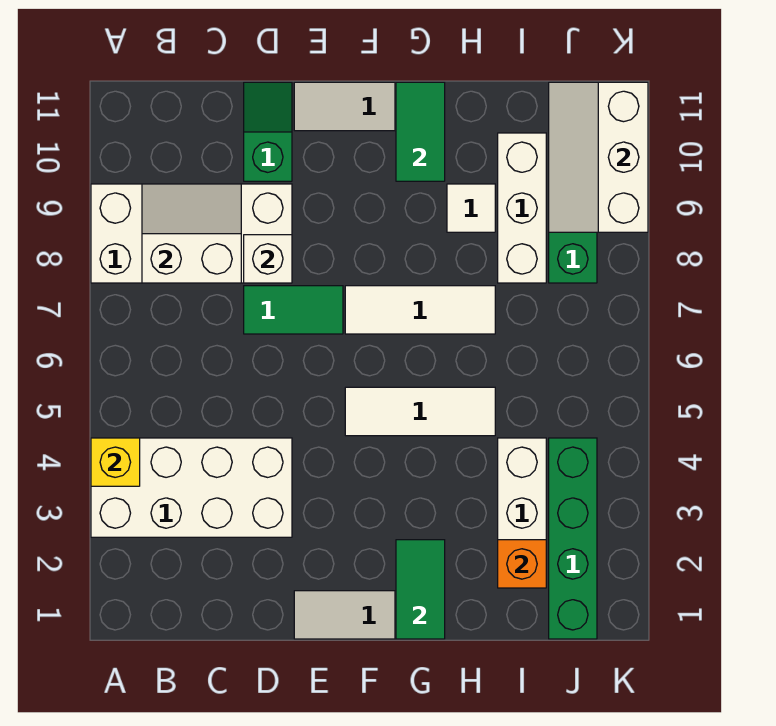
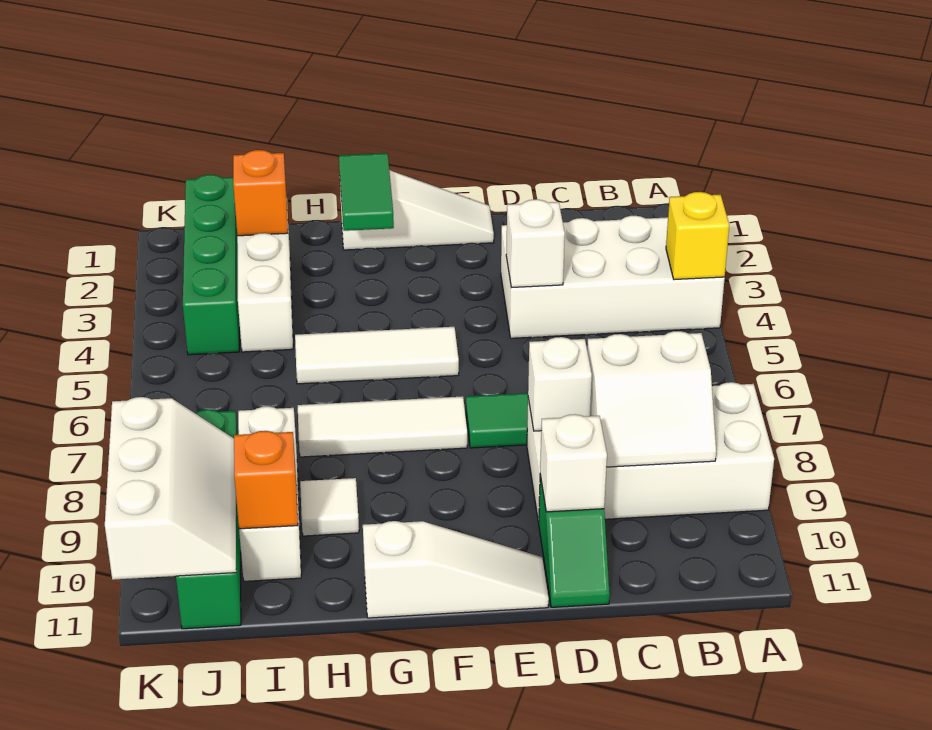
none -> white 1x1 brick [506,199,565,288]
none -> white 1x1 brick [540,414,607,512]
green 1x2 tile [396,82,445,181] -> none
none -> orange 1x1 brick [234,431,298,529]

